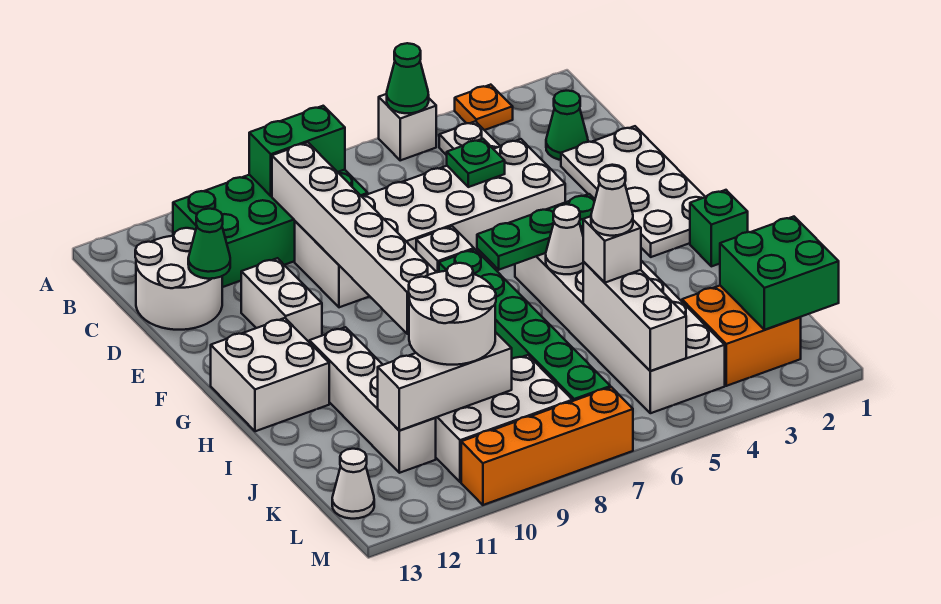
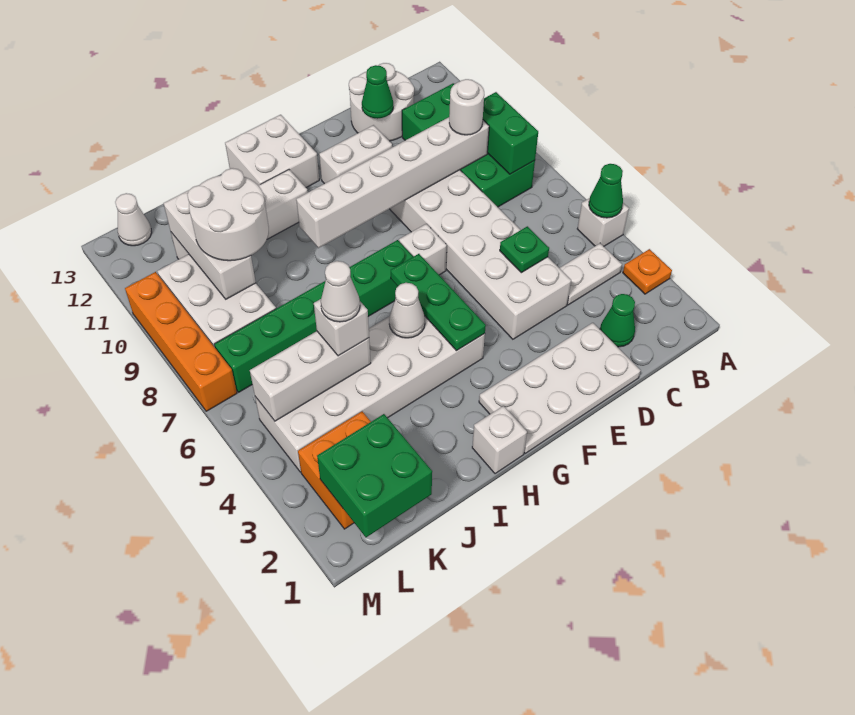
none -> white 1x1 round brick [449,79,484,135]
green 1x1 brick [690,190,748,266] -> white 1x1 brick [472,406,527,474]

